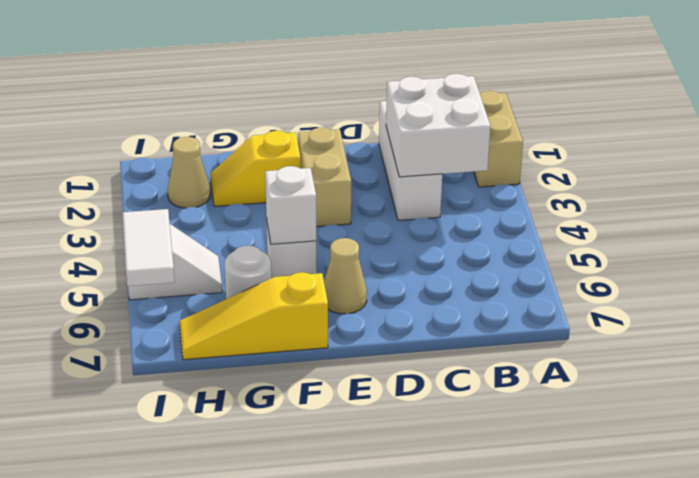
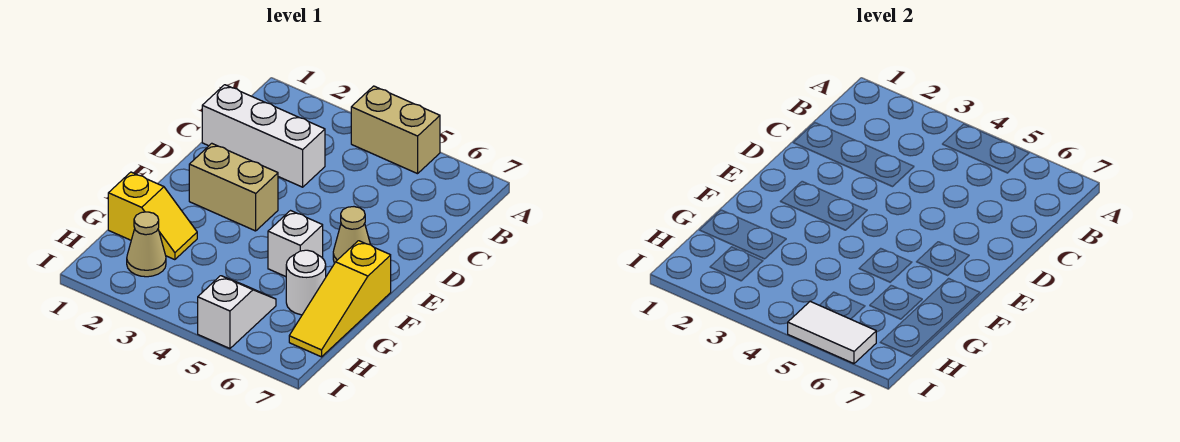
tan 1x2 brick [474,91,523,187] -> tan 1x2 brick moved to [351,86,440,174]
white 2x2 brick [386,74,491,177] -> none
yellow 1x2 slope [211,131,301,206] -> yellow 1x2 slope turned to [108,172,197,260]
white 1x1 brick [265,166,316,244] -> none

